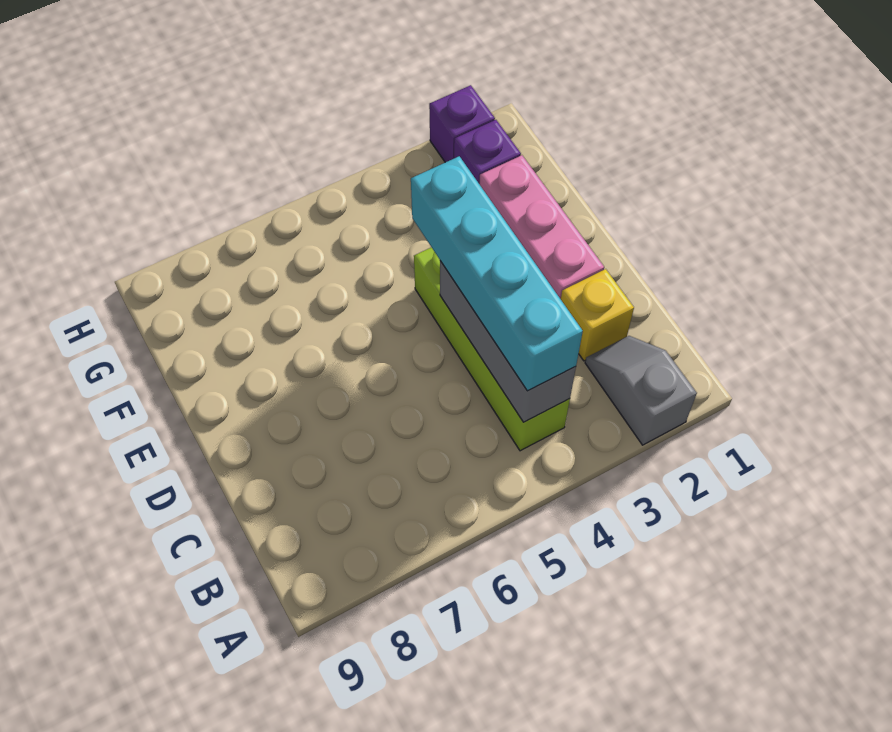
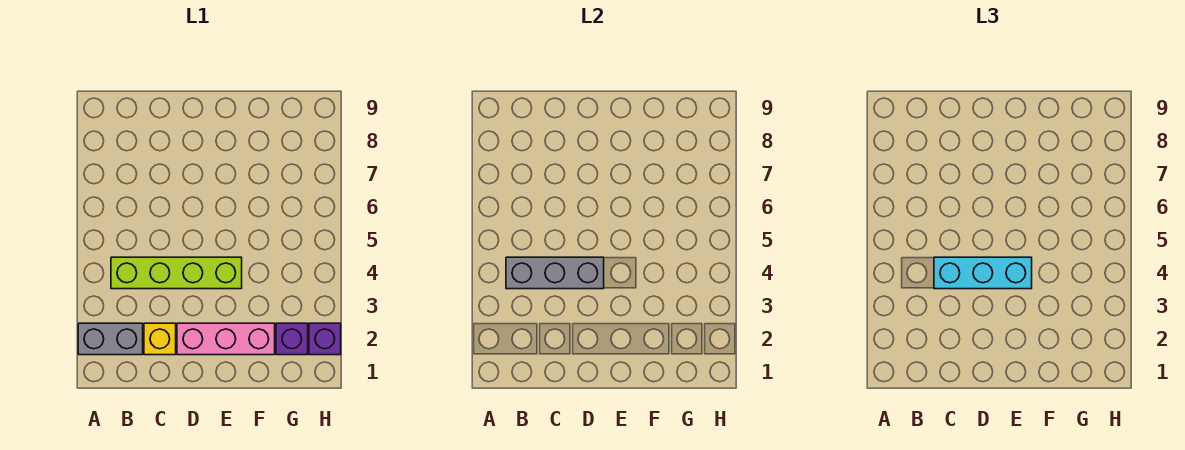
grey 1x2 slope [585,336,697,445] -> grey 1x2 brick [78,323,143,355]
cyan 1x4 brick [411,156,583,391] -> cyan 1x3 brick [934,257,1032,289]

